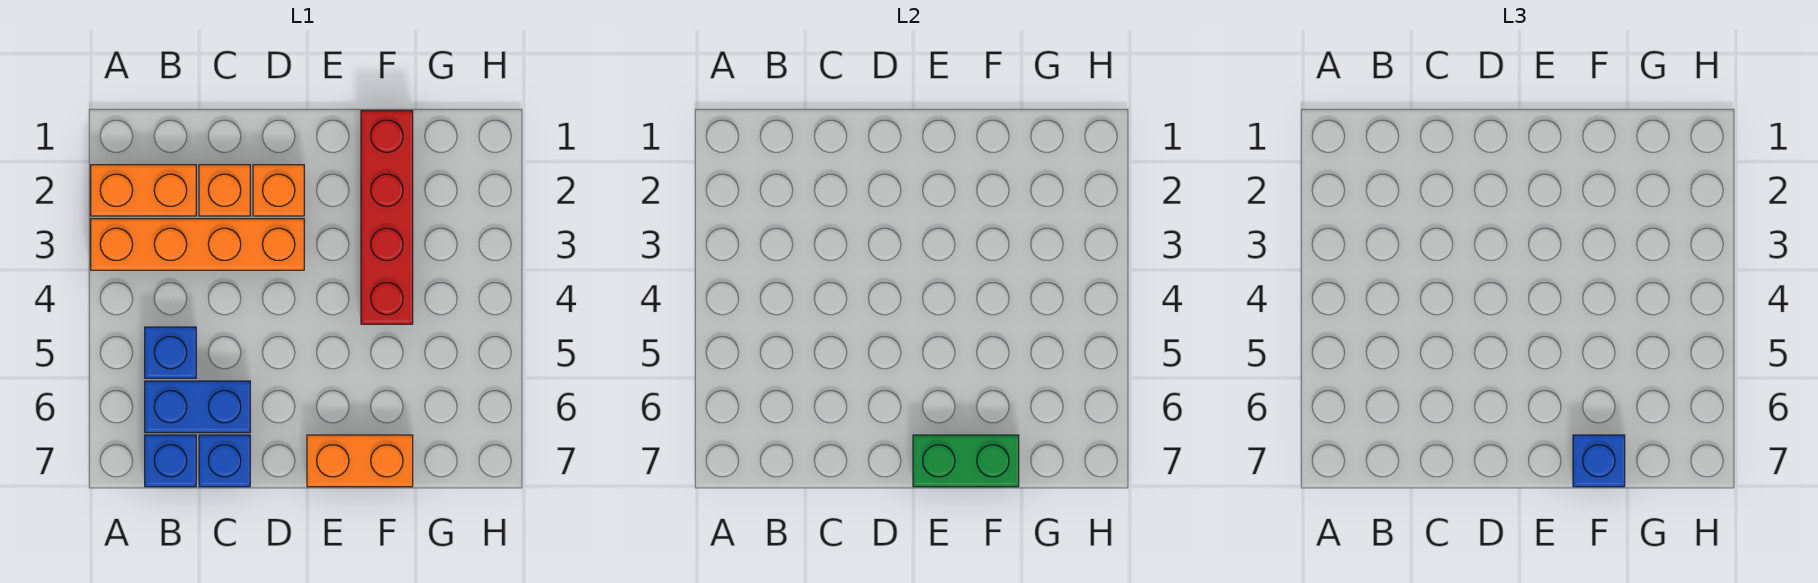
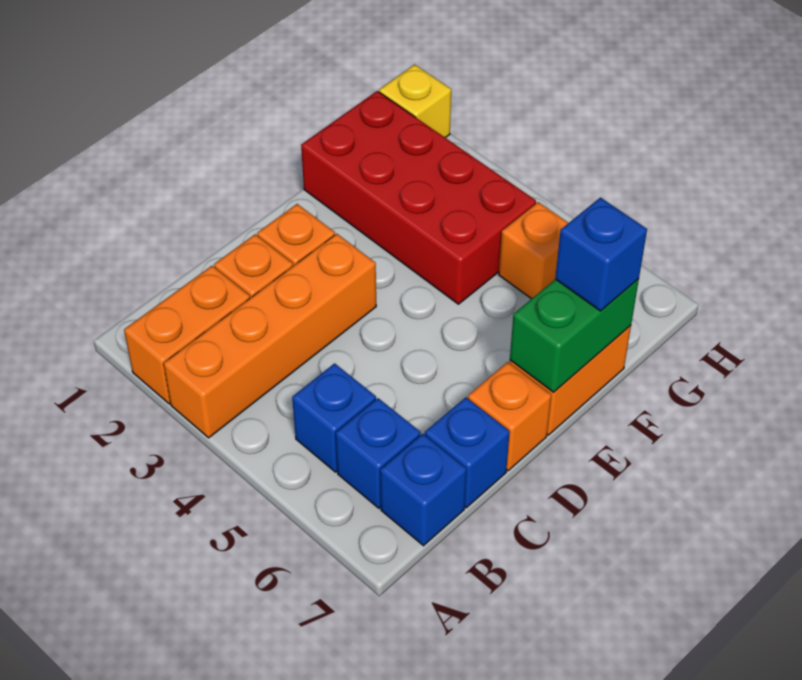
blue 1x2 brick [145,381,250,433] -> blue 1x1 brick [336,398,421,508]
none -> orange 1x1 brick [468,362,551,471]
red 1x4 brick [361,111,413,324] -> red 2x4 brick [301,91,536,304]
none -> orange 1x1 brick [499,202,568,299]
none -> yellow 1x1 brick [379,65,451,138]

